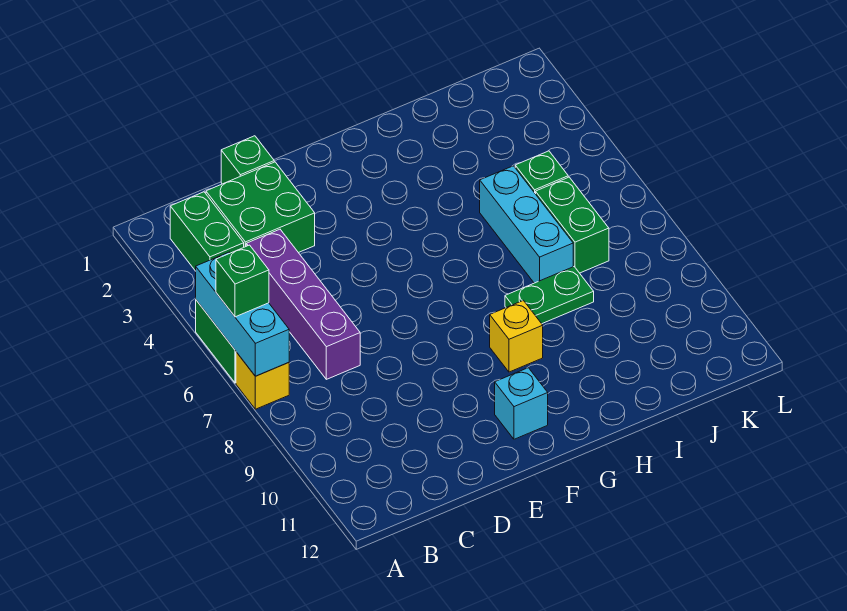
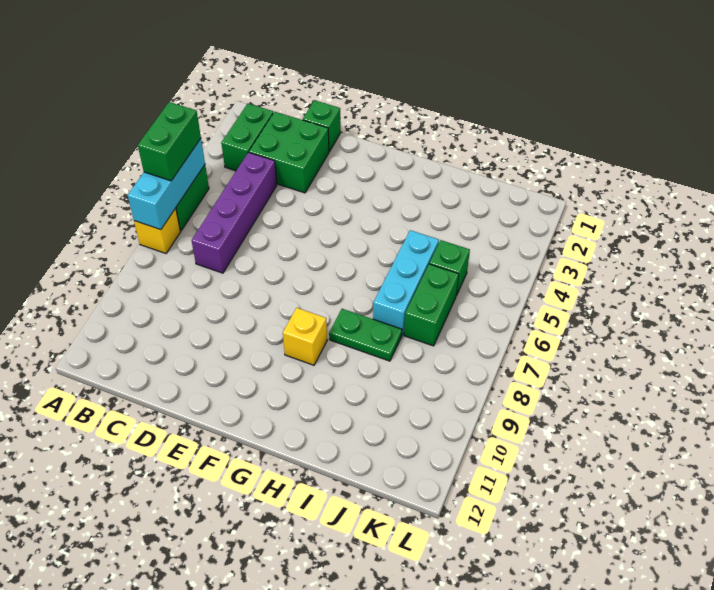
green 1x1 brick [216,245,269,317] -> green 1x2 brick [138,102,201,181]
cyan 1x1 brick [495,368,548,439] -> none

